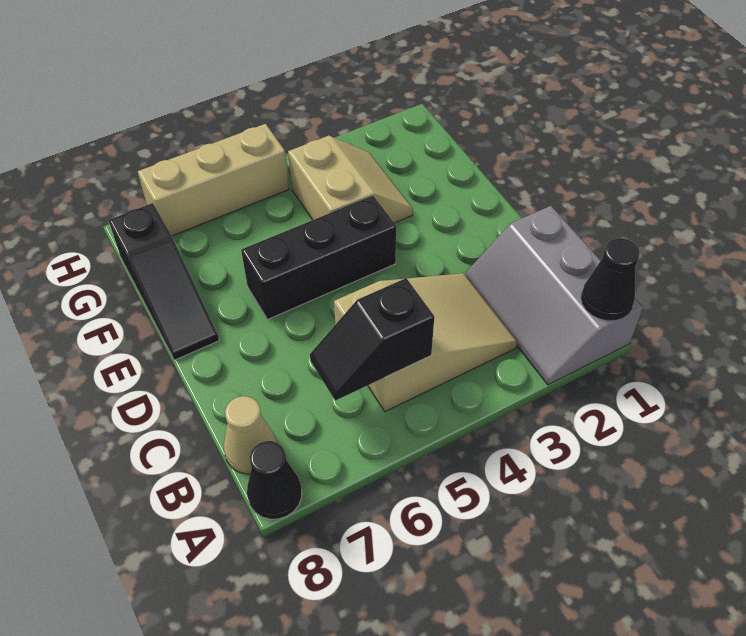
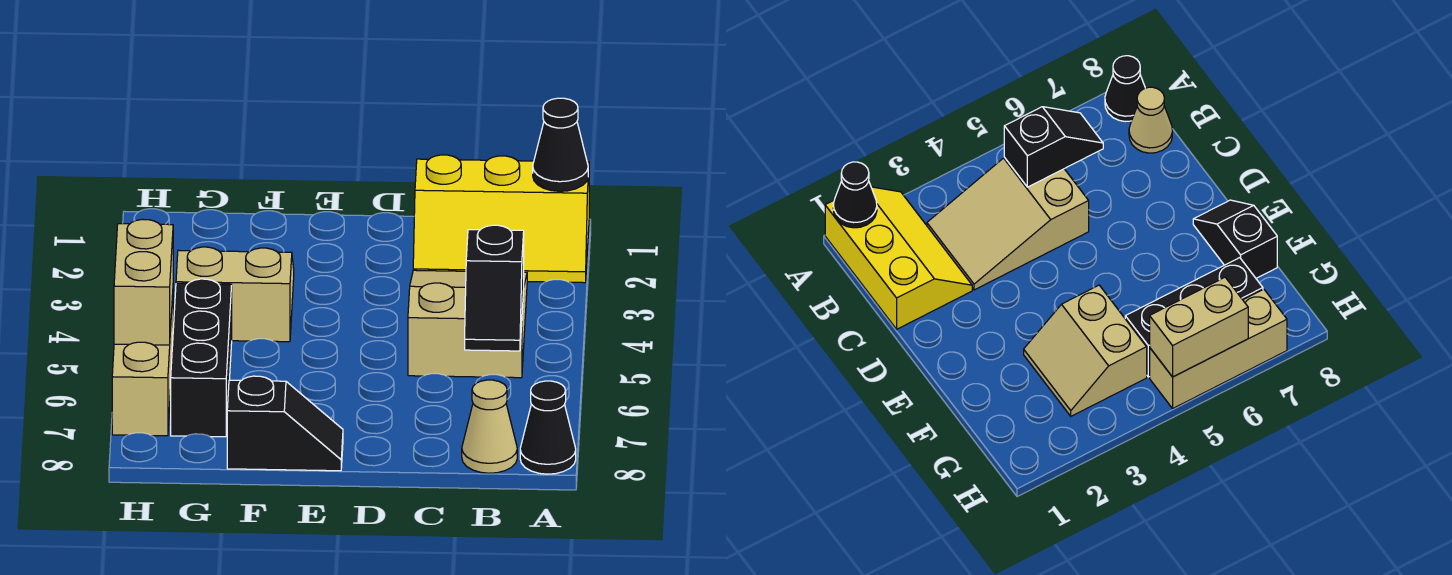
grey 2x3 slope [465,206,643,385] -> yellow 2x3 slope [413,155,589,283]
black 1x3 brick [241,196,396,320] -> black 1x3 brick moved to [171,279,232,437]
black 1x3 slope [108,203,219,360] -> black 1x2 slope [227,376,343,471]
none -> tan 1x2 brick [114,219,173,345]

